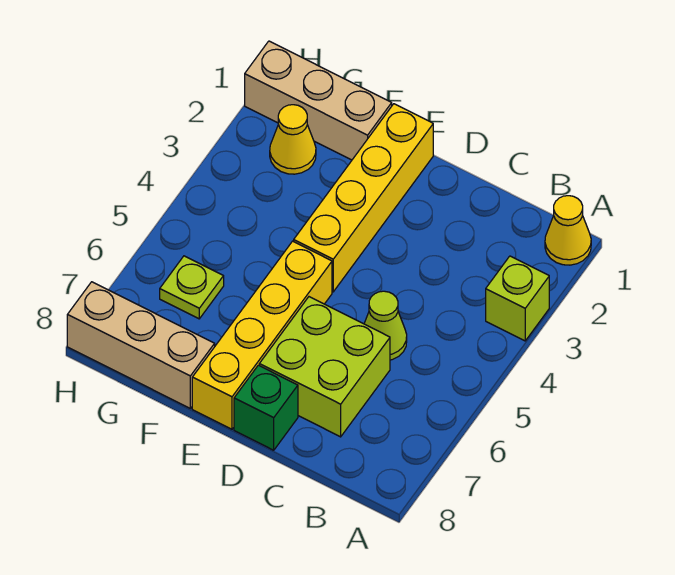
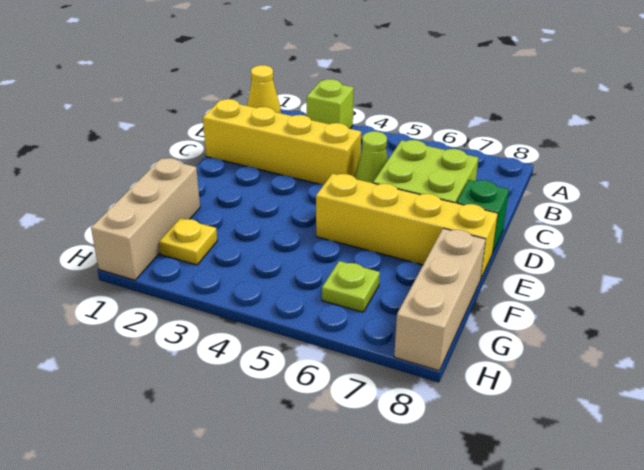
yellow 1x4 brick [294,104,433,292] -> yellow 1x4 brick moved to [203,99,361,184]
yellow 1x1 cone [270,105,316,174] -> yellow 1x1 plate [159,218,217,265]

